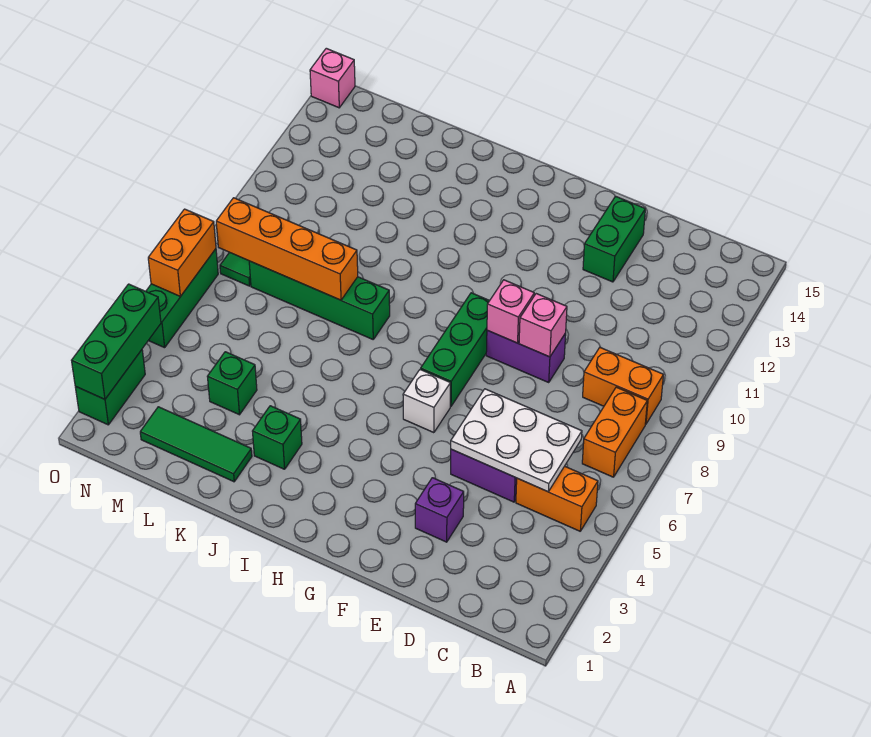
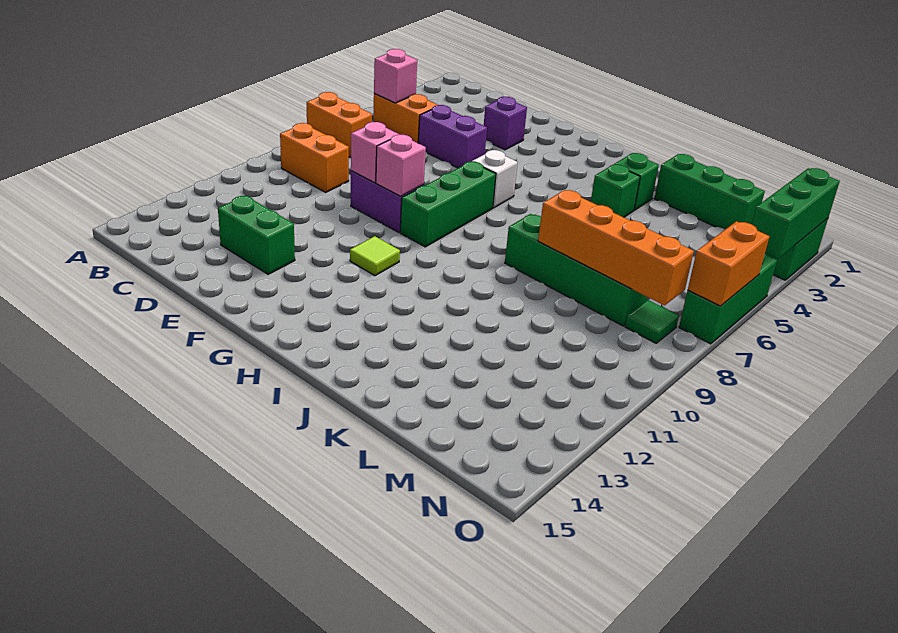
orange 1x2 brick [582,387,647,477] -> orange 1x2 brick turned to [307,92,372,158]
white 2x3 plate [451,389,582,492] -> none
green 1x2 brick [583,196,645,282] -> green 1x2 brick turned to [218,196,295,274]
none -> lime 1x1 tile [350,236,400,276]
green 1x3 tile [140,407,252,482] -> green 1x3 brick [654,154,765,229]
green 1x1 brick [207,352,257,415] -> green 1x1 brick moved to [591,164,640,217]
pink 1x1 brick [310,48,355,108] -> pink 1x1 brick moved to [374,49,417,103]

